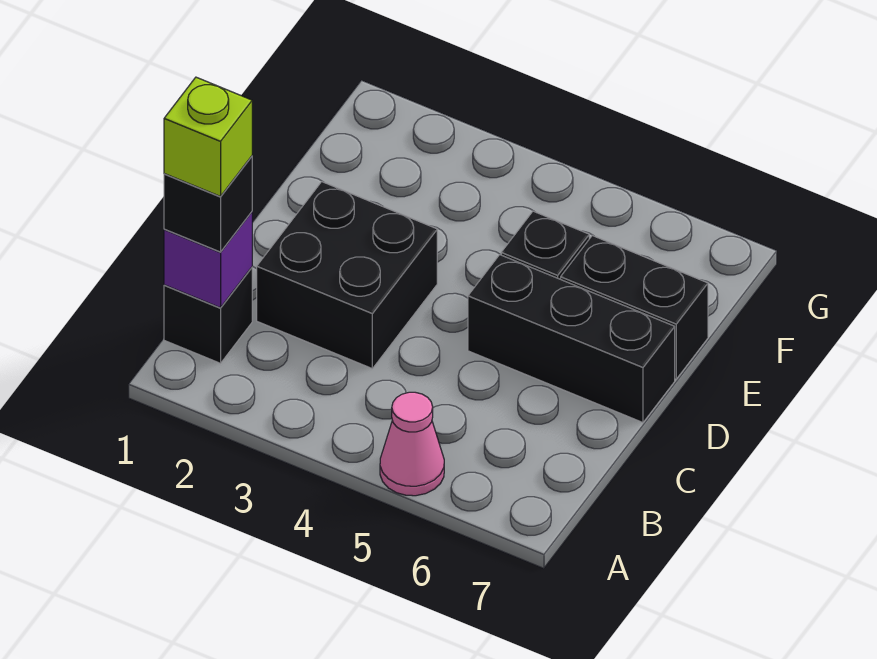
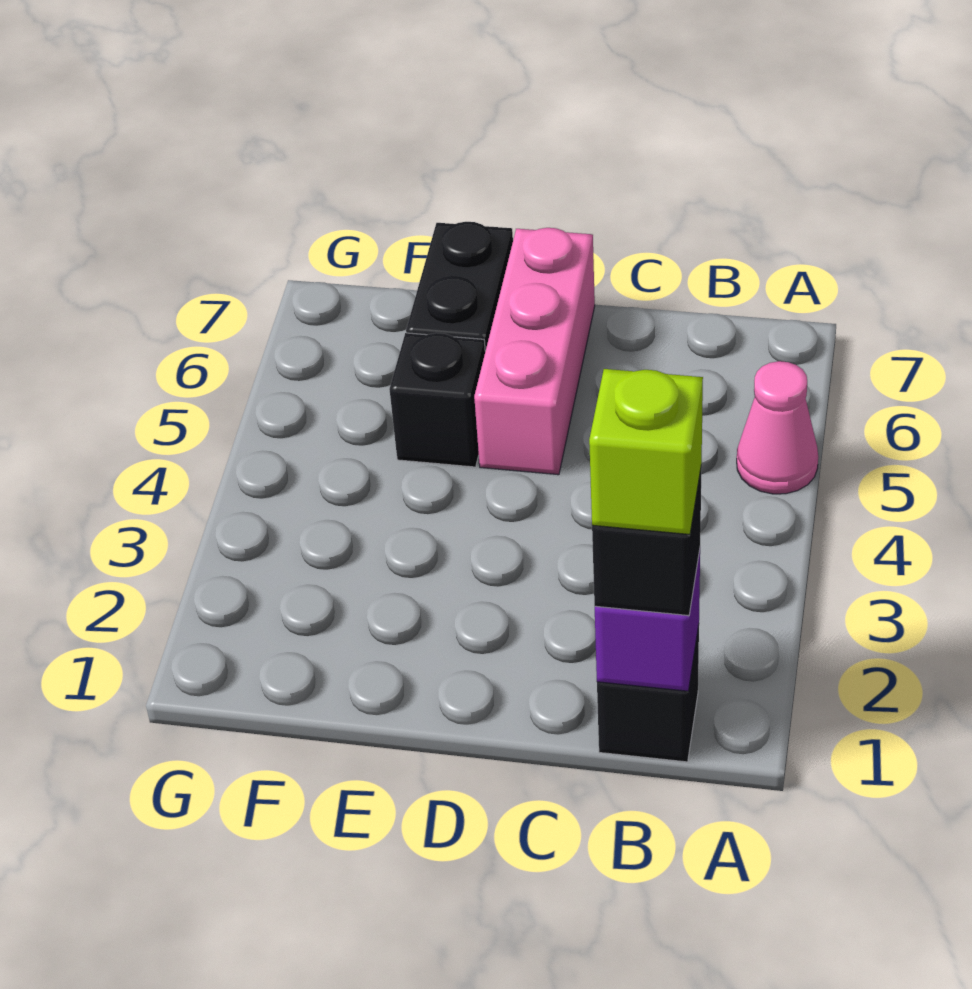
black 2x2 brick [257,182,437,368] -> none
black 1x3 brick [468,255,675,423] -> pink 1x3 brick [474,228,595,475]

